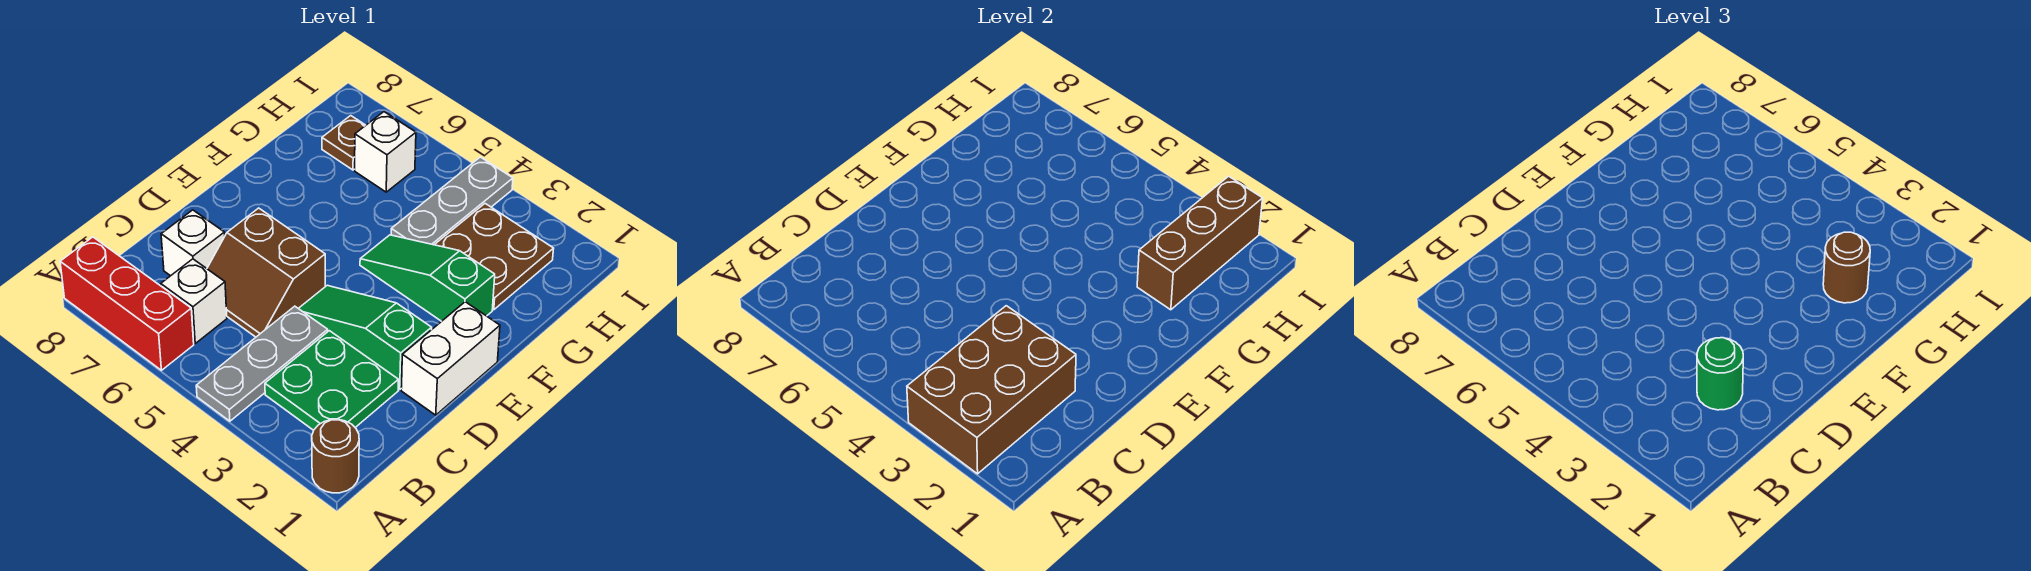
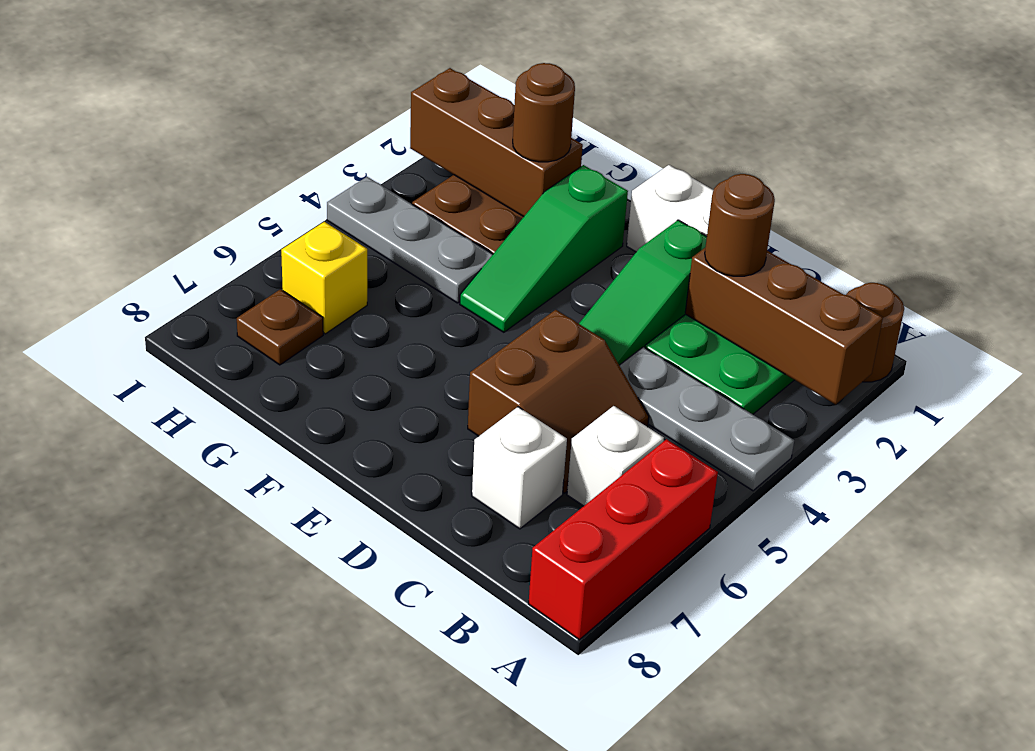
brown 2x3 brick [907,306,1076,474] -> brown 1x3 brick [685,248,883,404]
green 1x1 round brick [1697,338,1743,410] -> brown 1x1 round brick [705,174,775,276]
white 1x1 brick [355,112,416,192] -> yellow 1x1 brick [281,222,367,334]

